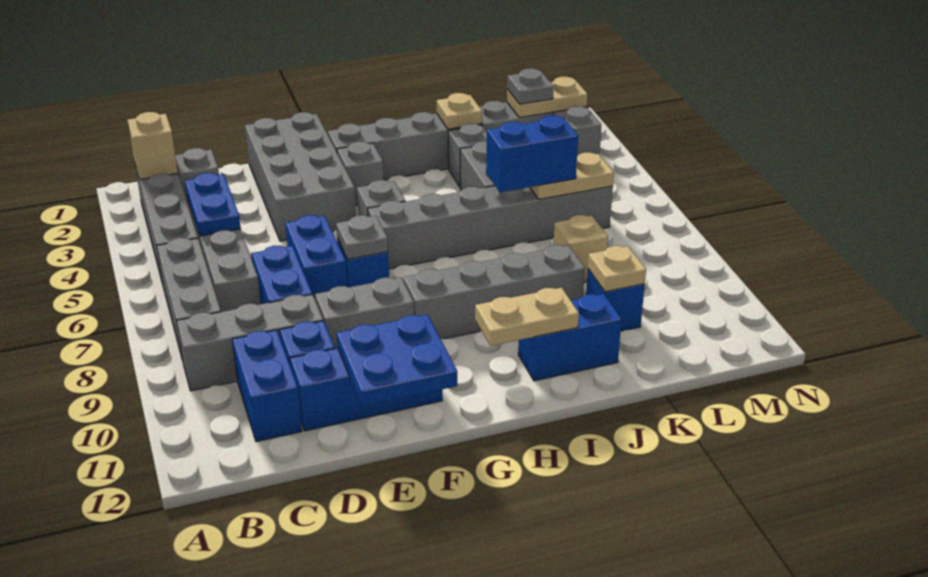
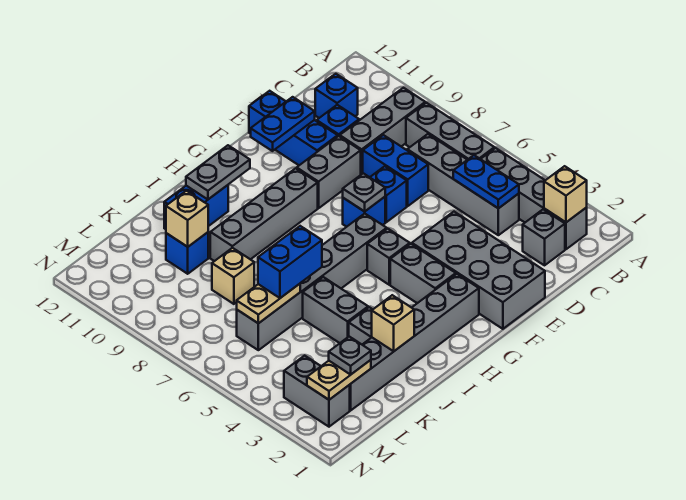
blue 1x2 brick [232,330,302,442] -> blue 1x1 brick [315,74,358,118]
blue 1x3 brick [290,348,442,431] -> blue 1x3 brick turned to [249,91,338,165]
blue 1x2 brick [285,215,347,298] -> blue 1x1 brick [370,166,407,222]
blue 2x2 plate [336,314,457,407] -> blue 1x2 plate [251,97,315,151]
grey 1x1 brick [337,142,384,206] -> grey 1x2 brick [390,244,456,303]
tan 1x2 plate [475,288,579,346] -> grey 1x2 plate [186,145,250,199]
tan 1x1 plate [437,93,482,129] -> tan 1x1 brick [372,295,414,351]
tan 1x1 plate [588,246,646,292] -> tan 1x1 brick [166,191,208,247]

